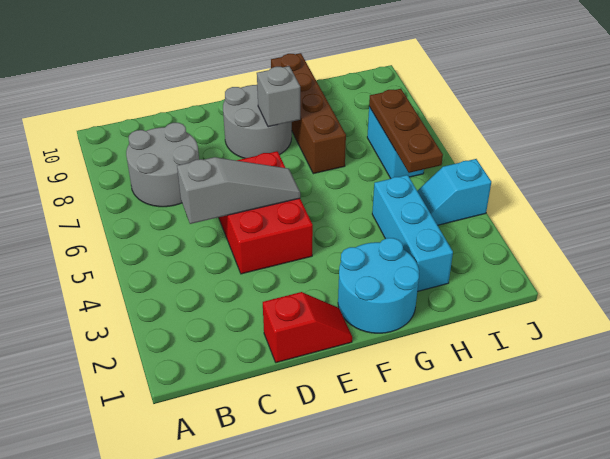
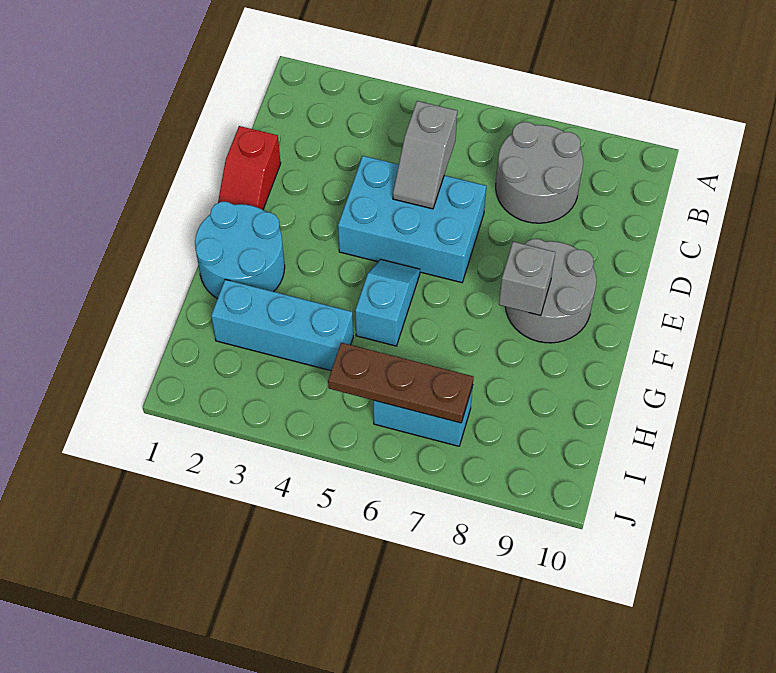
grey 1x3 slope [177,157,300,224] -> grey 1x2 slope [393,101,457,209]
red 2x3 brick [219,151,313,274] -> cyan 2x3 brick [338,156,486,283]
brown 1x4 brick [271,53,346,174] -> none
cyan 1x2 slope [418,159,491,225] -> cyan 1x2 slope moved to [355,259,420,346]

